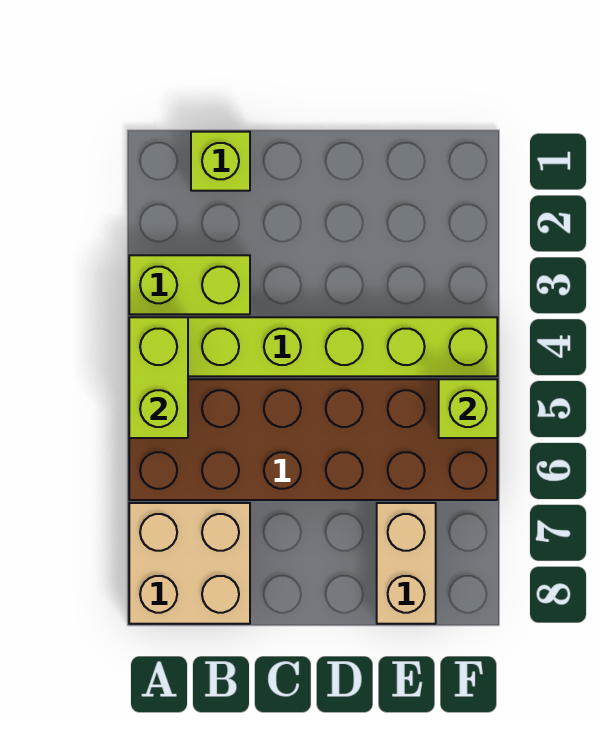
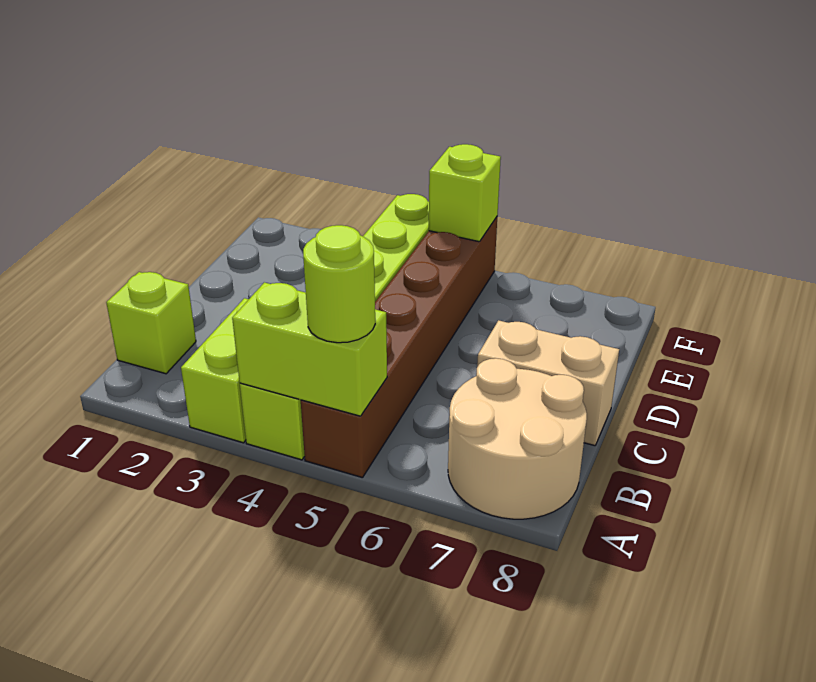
brown 2x6 brick [129,379,497,500] -> brown 1x6 brick [301,217,497,478]
none -> lime 1x1 round brick [303,225,375,343]
tan 2x2 brick [129,503,250,624] -> tan 2x2 round brick [448,358,587,519]
tan 1x2 brick [377,503,436,624] -> tan 1x2 brick moved to [477,320,619,446]

